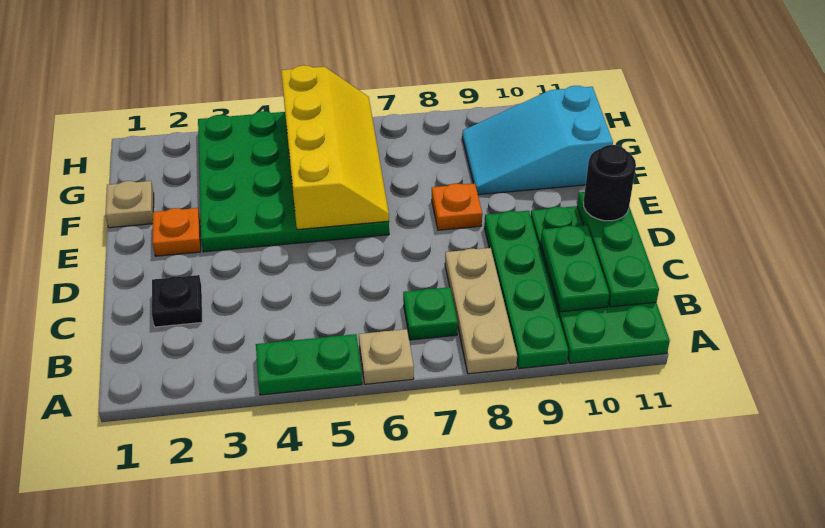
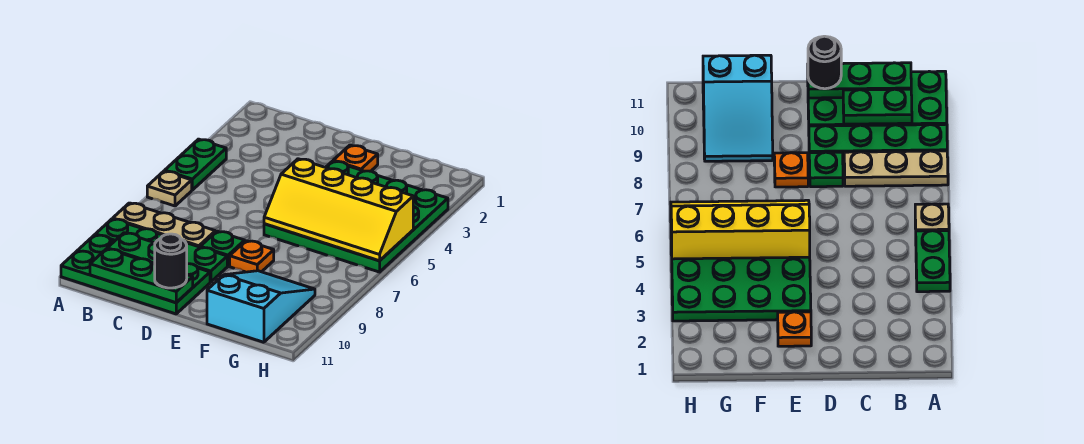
green 1x1 plate [403,287,458,340] -> green 1x1 plate moved to [200,231,245,266]
black 1x1 plate [152,275,202,327] -> none
tan 1x1 plate [105,181,154,228] -> none

